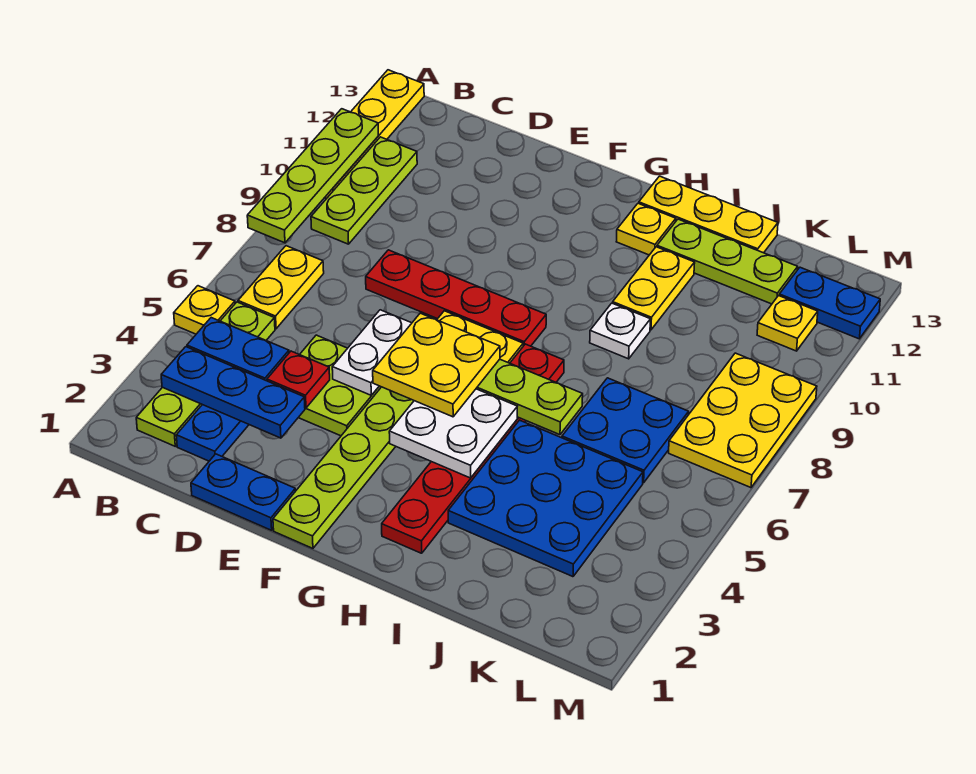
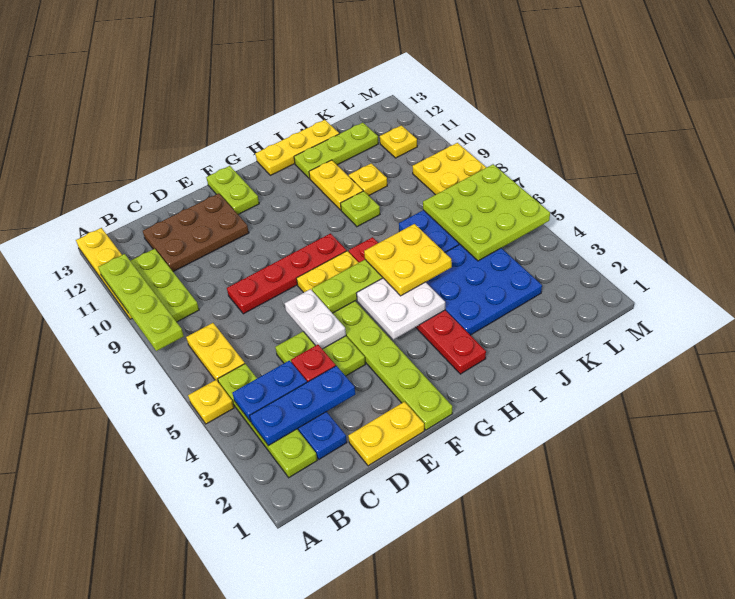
none -> brown 2x3 plate [143,193,249,272]
blue 1x2 plate [191,454,295,530] -> yellow 1x2 plate [348,402,424,466]
yellow 2x2 plate [373,313,500,417] -> yellow 2x2 plate moved to [364,224,452,296]
none -> lime 1x2 plate [206,166,259,214]
yellow 1x1 plate [616,203,676,255] -> yellow 1x1 plate moved to [349,163,387,196]
white 1x1 plate [590,303,650,359] -> lime 1x1 plate [340,191,380,227]
none -> lime 3x3 plate [423,164,550,261]
blue 1x2 plate [779,267,880,339] -> none

